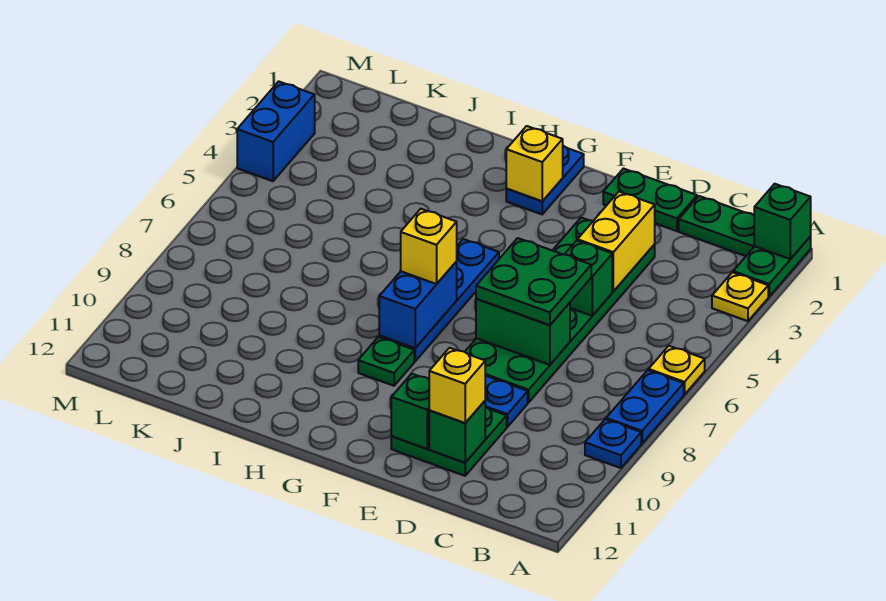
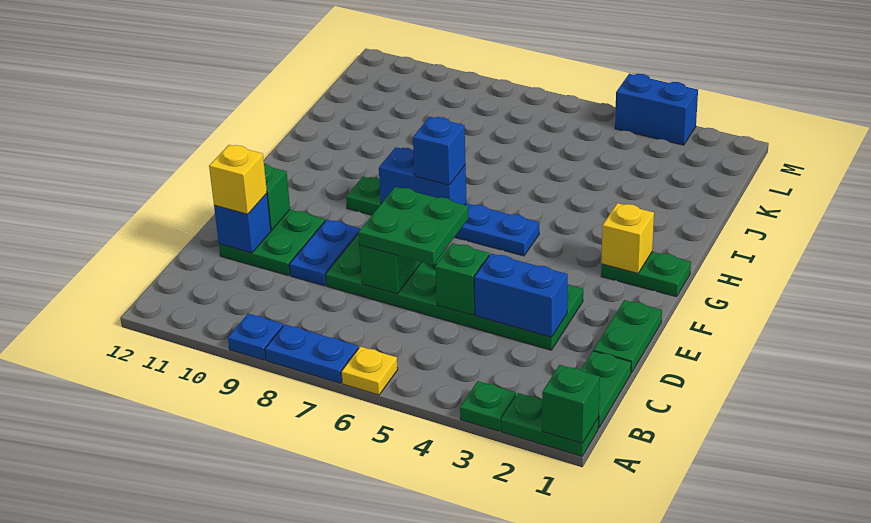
yellow 1x1 plate [712,272,768,321] -> green 1x1 plate [460,381,516,431]
yellow 1x2 brick [577,192,655,291] -> blue 1x2 brick [474,254,568,337]
green 1x1 brick [429,401,486,463] -> blue 1x1 brick [214,193,271,253]
blue 1x2 plate [506,146,584,214] -> green 1x2 plate [601,252,691,297]
yellow 1x1 brick [401,209,457,284] -> blue 1x1 brick [413,117,466,185]

